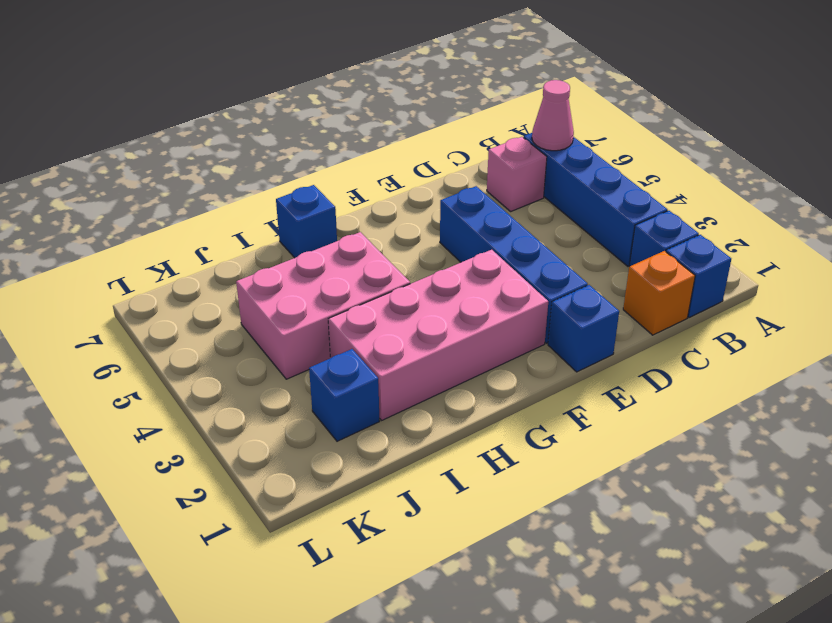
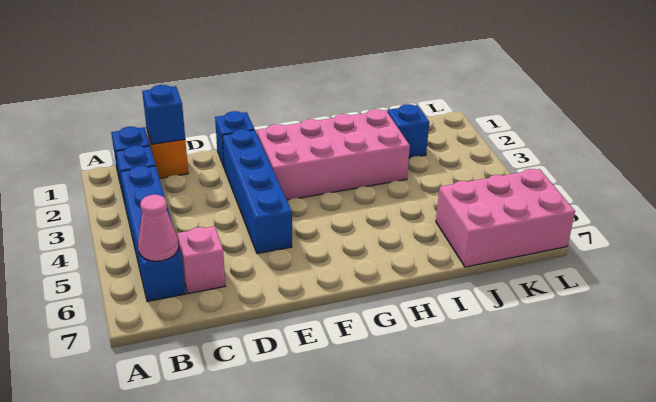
pink 2x3 brick [236,232,410,379] -> pink 2x3 brick moved to [436,169,575,267]
blue 1x1 brick [276,185,337,258] -> blue 1x1 brick moved to [142,85,185,144]

